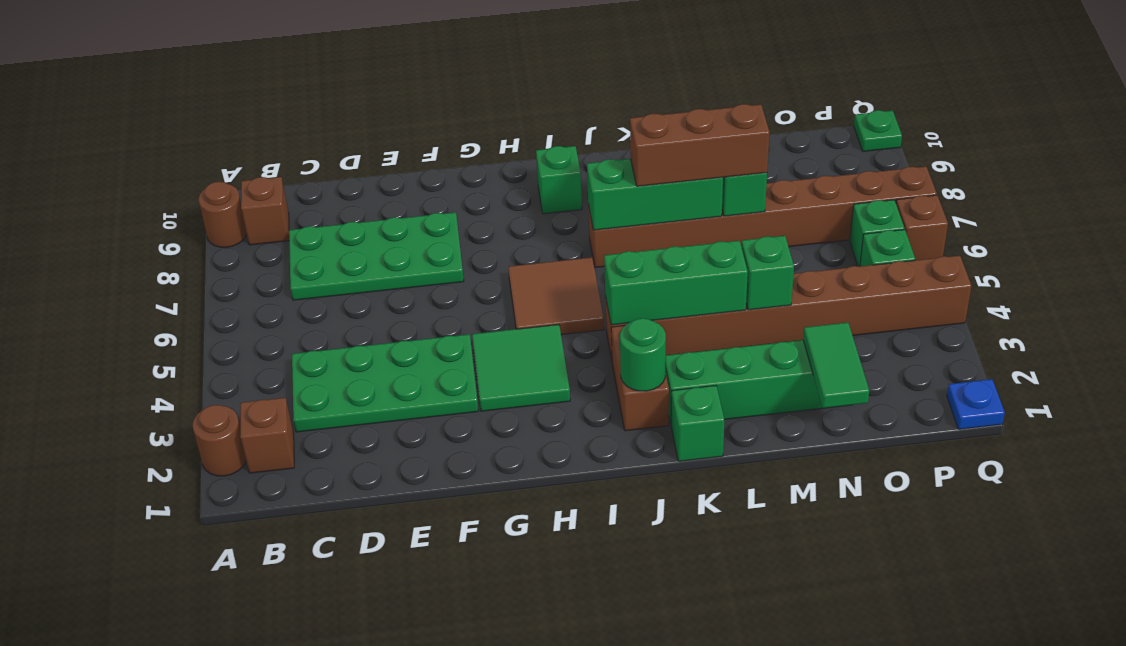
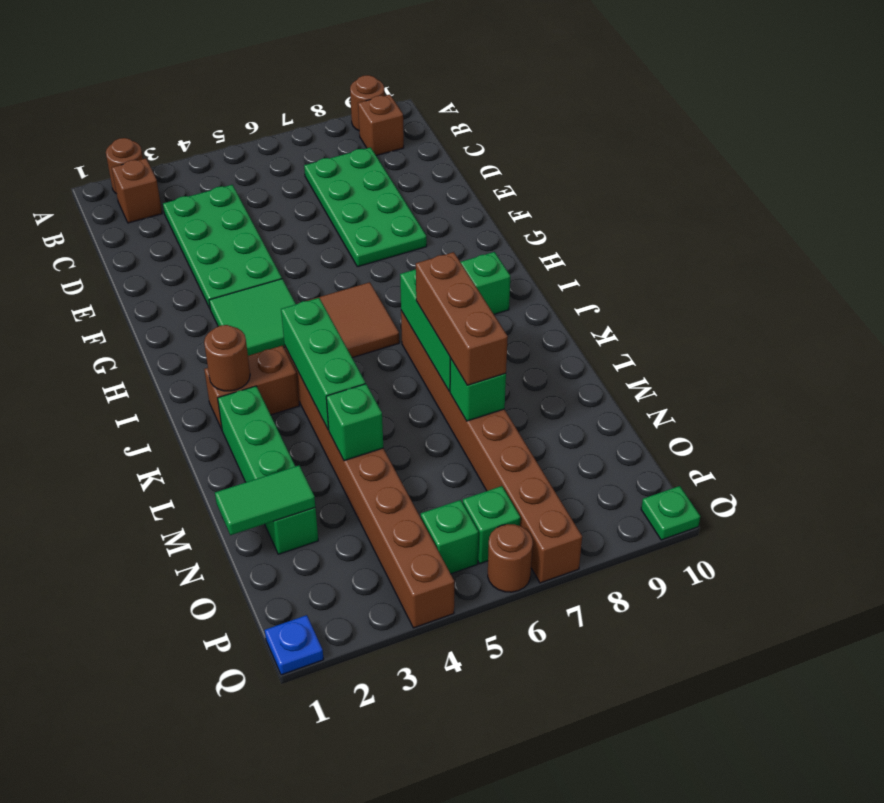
green 1x1 round brick [620,318,666,391] -> brown 1x1 round brick [204,325,250,391]
green 1x1 brick [671,386,724,461] -> none
brown 1x1 brick [896,195,948,260] -> brown 1x1 round brick [488,524,533,592]

